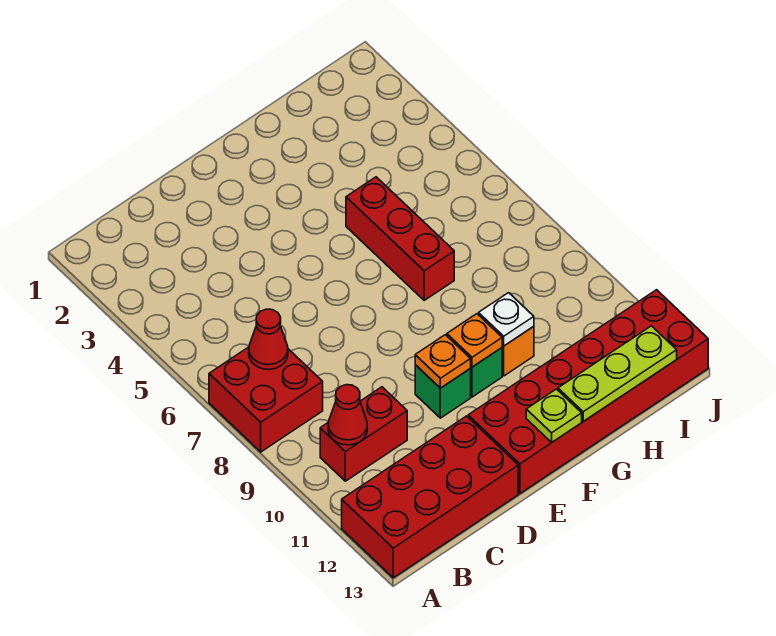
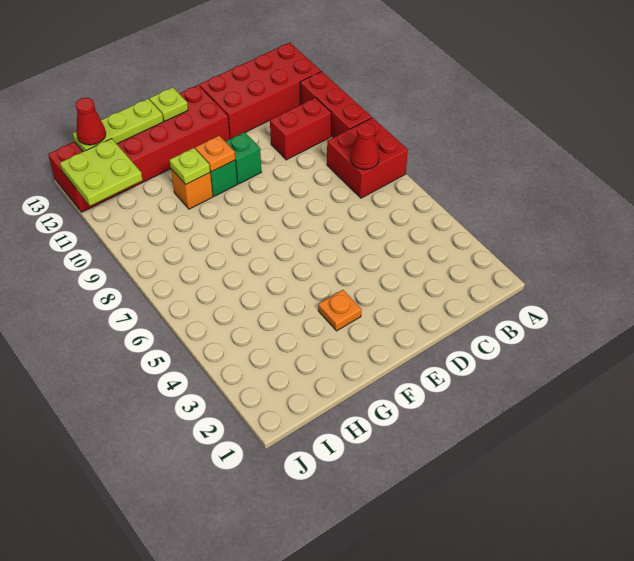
red 1x1 cone [328,385,367,445] -> red 1x1 cone moved to [76,98,106,145]
orange 1x1 plate [415,335,471,388] -> orange 1x1 plate moved to [318,290,361,331]
red 1x3 brick [346,177,454,300] -> red 1x3 brick moved to [300,71,372,137]
white 1x1 plate [479,293,534,346] -> lime 1x1 plate [170,148,210,184]
none -> lime 2x2 plate [60,138,142,206]

